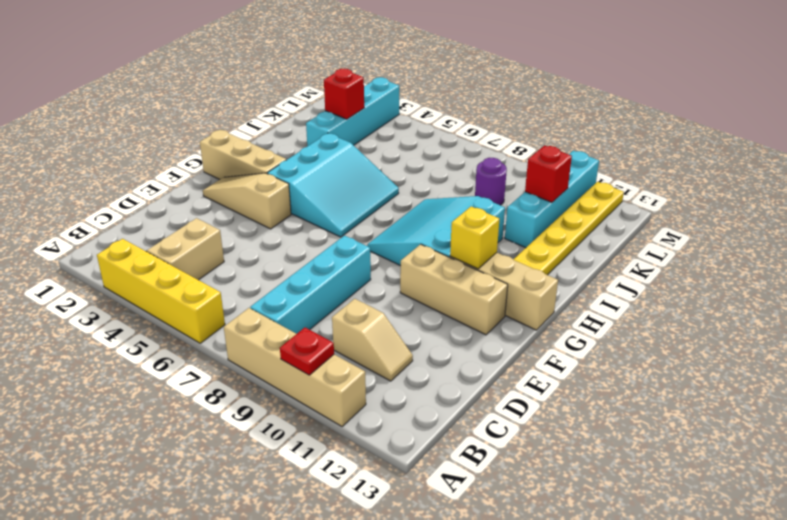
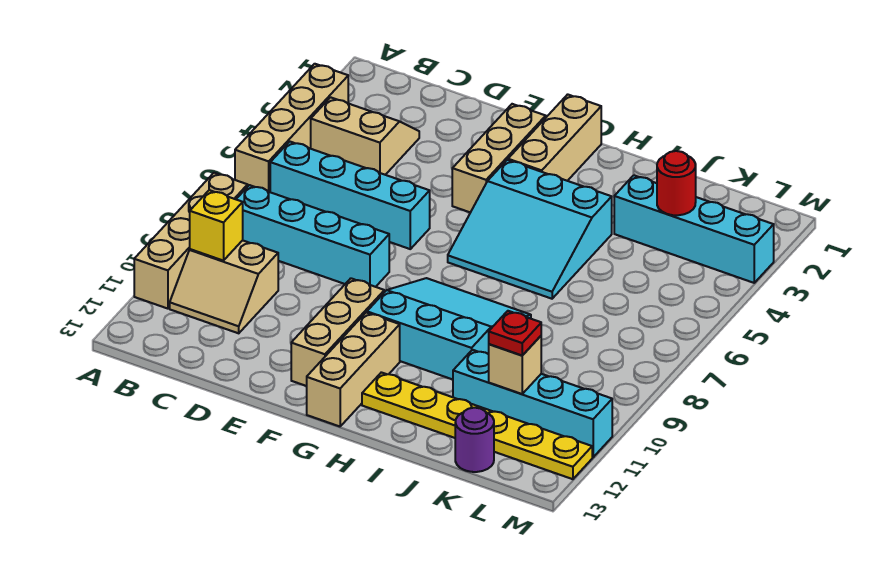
yellow 1x4 brick [97,239,225,343] -> tan 1x4 brick [235,64,348,192]
red 1x1 plate [280,328,334,375] -> red 1x1 plate moved to [489,311,541,355]
none -> cyan 1x4 brick [270,142,430,249]
tan 1x2 slope [332,299,413,381] -> tan 2x2 slope [170,240,278,333]
tan 1x3 slope [203,173,291,229] -> tan 1x3 brick [452,104,546,212]
yellow 1x1 brick [450,206,499,269] -> yellow 1x1 brick moved to [190,190,243,261]
red 1x1 brick [324,69,364,119] -> red 1x1 round brick [657,151,696,215]
purple 1x1 round brick [475,158,507,205] -> purple 1x1 round brick moved to [455,408,494,472]
red 1x1 brick [525,145,572,202] -> tan 1x1 brick [489,336,541,394]

